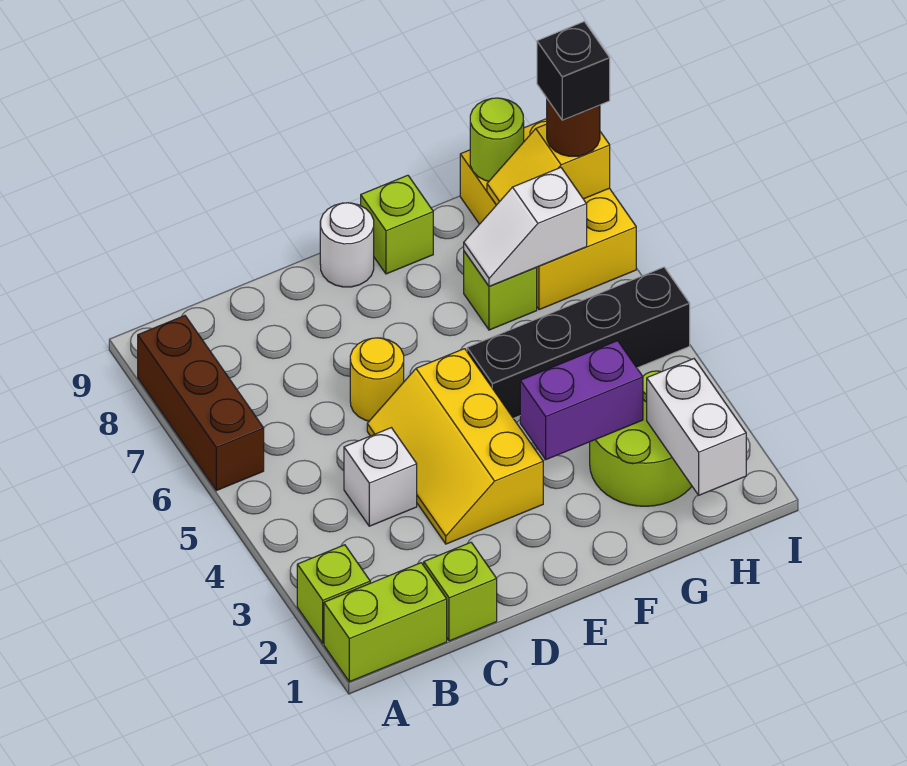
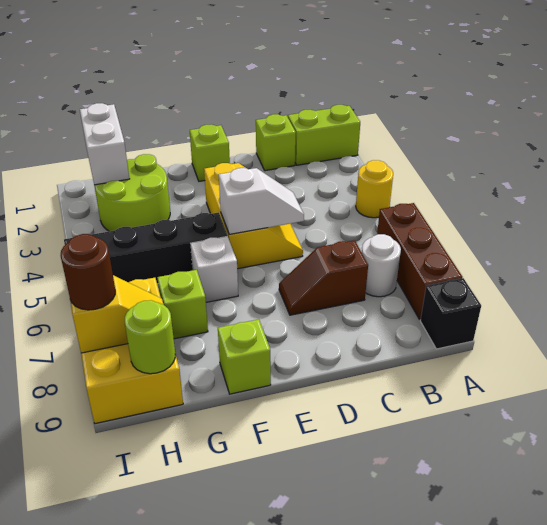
lime 1x1 brick [297,545,370,643] -> lime 1x1 brick moved to [190,125,230,181]
white 1x1 brick [344,428,417,526] -> white 1x1 brick moved to [190,236,238,302]
none -> brown 1x2 slope [279,240,368,315]
yellow 1x1 round brick [350,338,404,421] -> yellow 1x1 round brick moved to [356,160,393,218]
white 1x1 round brick [320,203,374,287] -> white 1x1 round brick moved to [362,234,401,297]
purple 1x2 brick [520,341,643,460] -> none
white 1x2 slope [464,167,587,286] -> white 1x2 slope moved to [219,168,304,234]
black 1x1 brick [537,22,610,120] -> black 1x1 brick moved to [420,278,481,349]

